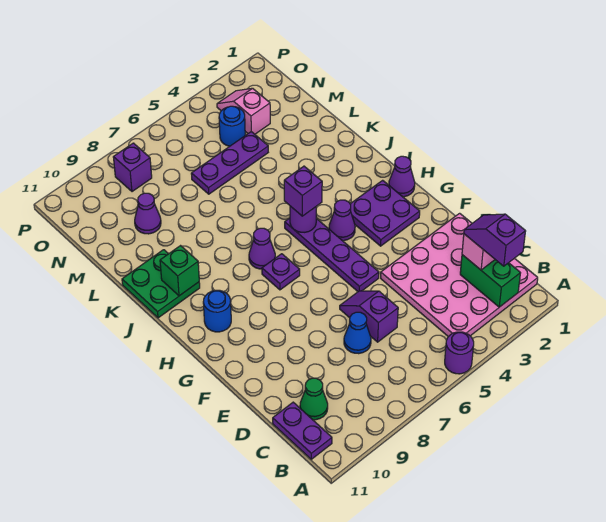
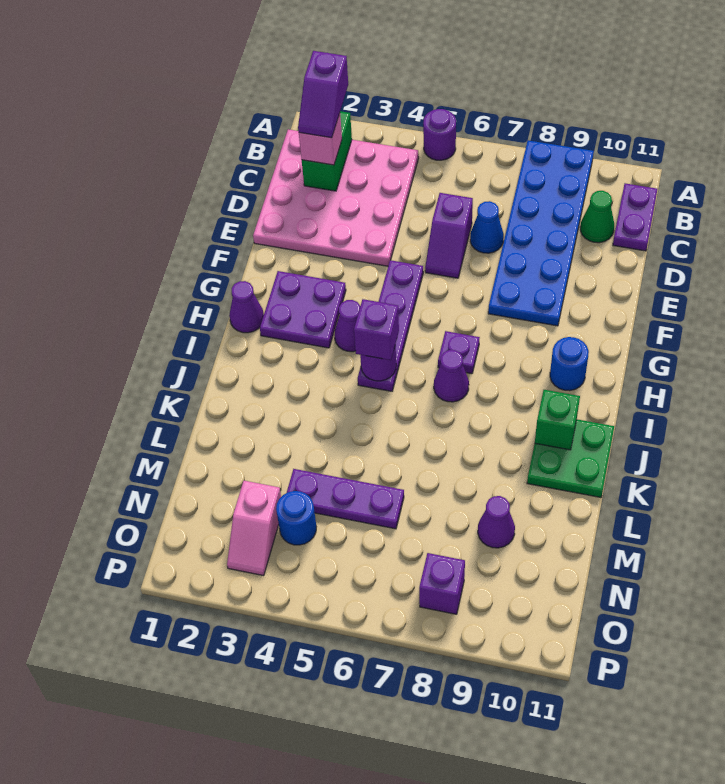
none -> blue 2x6 plate [488,140,594,326]

